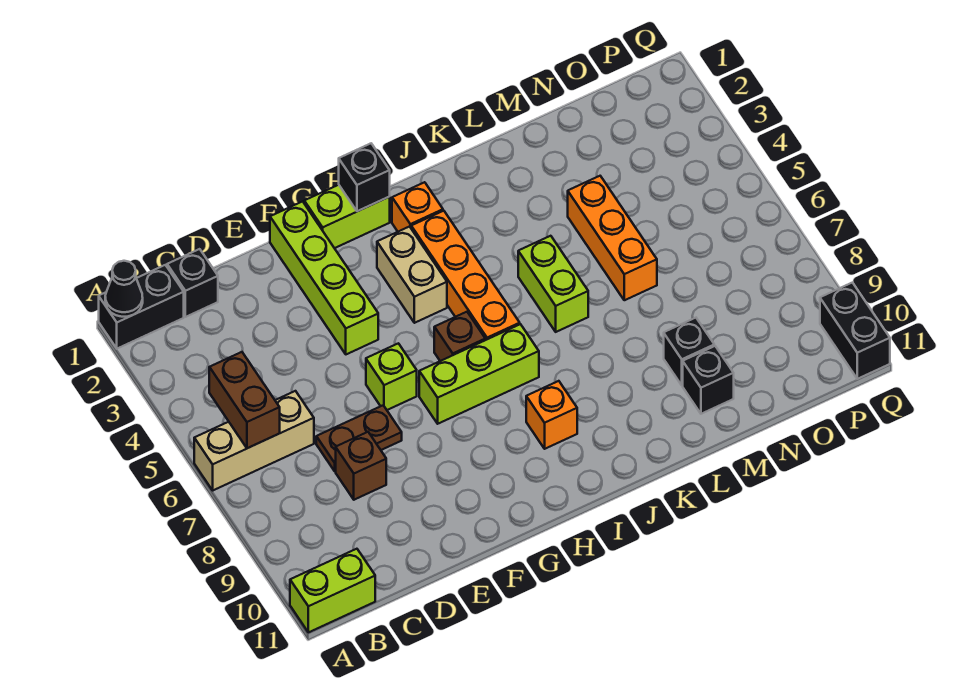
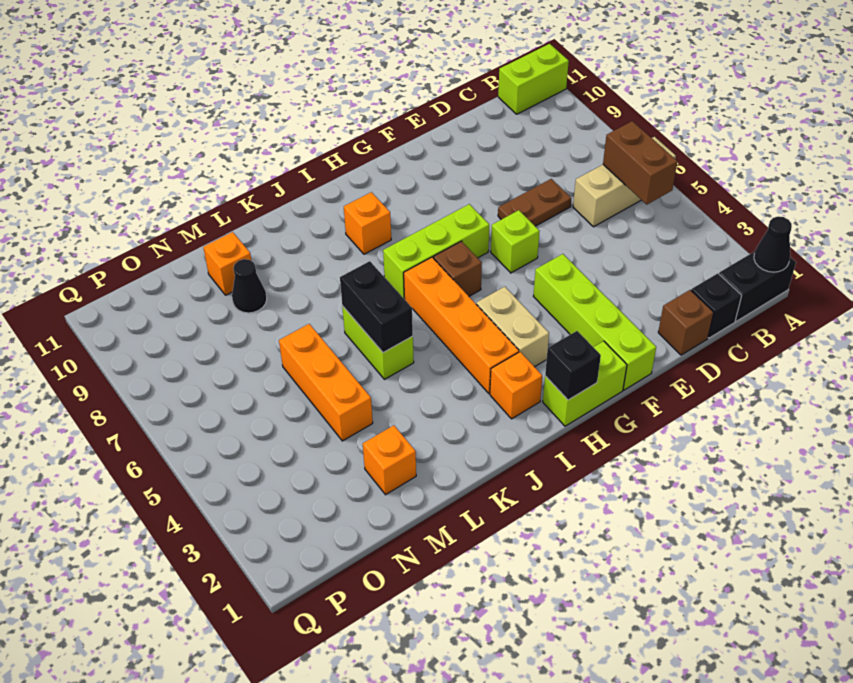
brown 1x1 brick [336,432,386,500] -> brown 1x1 brick moved to [658,290,714,355]
none -> orange 1x1 brick [363,425,416,495]
black 1x1 brick [664,318,714,385] -> black 1x1 cone [232,259,267,313]
black 1x1 brick [683,346,734,414] -> orange 1x1 brick [203,232,252,295]
black 1x2 brick [820,283,890,379] -> black 1x2 brick moved to [340,261,413,353]

